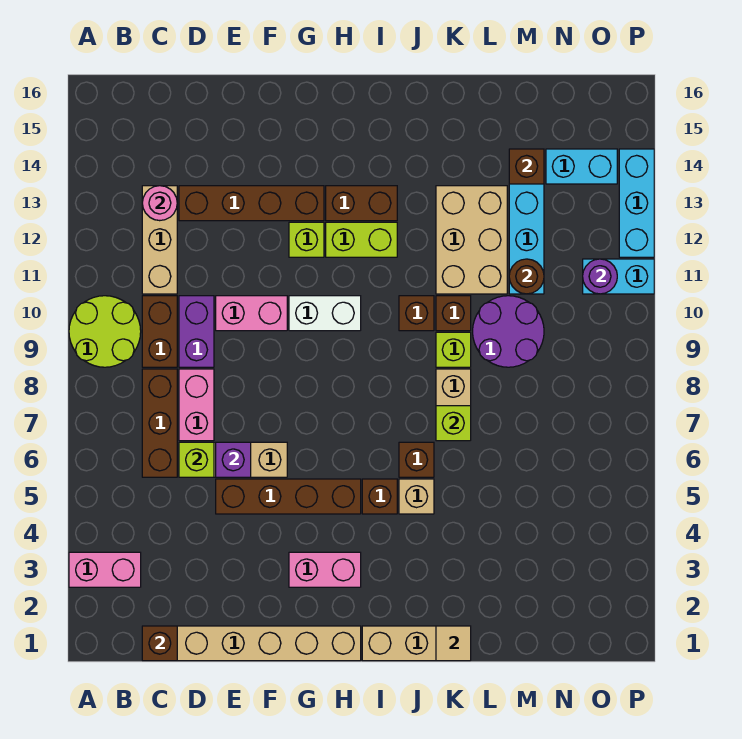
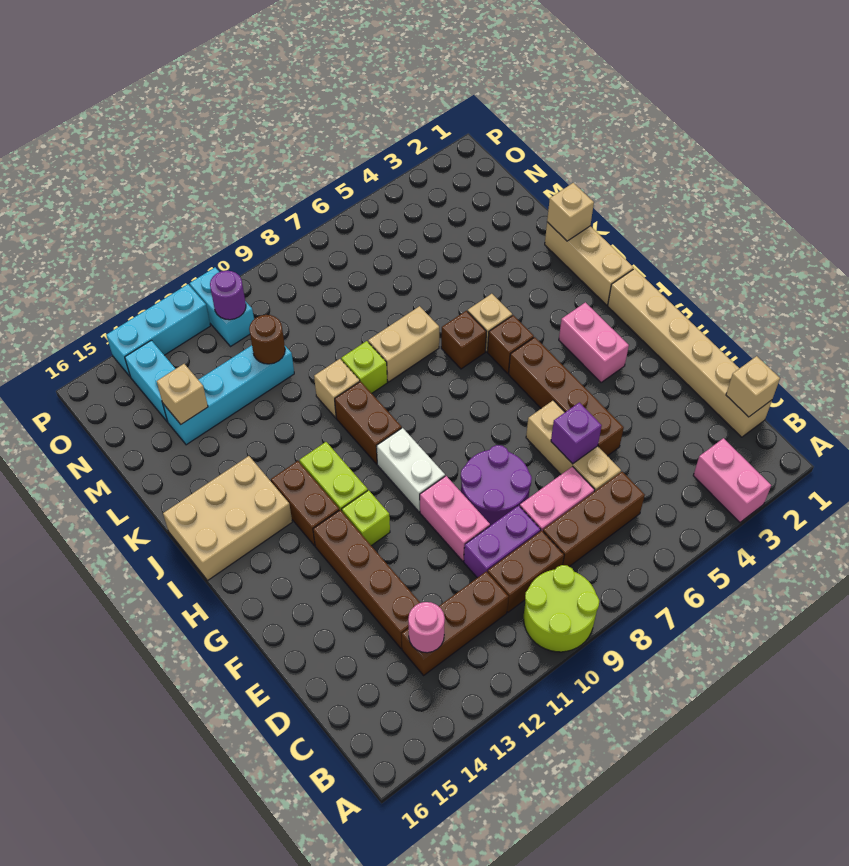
brown 1x1 brick [142,626,177,661] -> tan 1x1 brick [726,356,780,417]
tan 1x3 brick [142,186,177,294] -> brown 1x3 brick [402,571,509,675]
lime 1x1 brick [179,442,214,477] -> none
brown 1x1 brick [399,296,434,331] -> brown 1x2 brick [335,381,402,464]
tan 1x1 tile [436,626,471,661] -> tan 1x1 brick [547,183,594,241]
lime 1x1 brick [436,406,471,441] -> none
brown 1x1 brick [436,296,471,331] -> tan 1x1 brick [314,359,360,418]
tan 2x3 brick [436,186,507,294] -> tan 2x3 brick moved to [163,456,292,580]
purple 2x2 round brick [473,296,544,367] -> purple 2x2 round brick moved to [461,445,532,526]
brown 1x1 brick [509,149,544,184] -> tan 1x1 brick [157,364,208,424]

